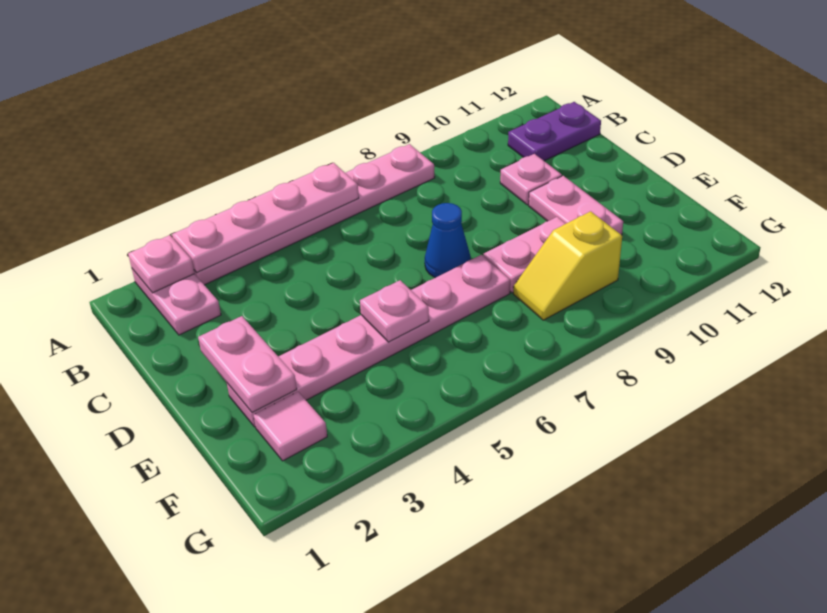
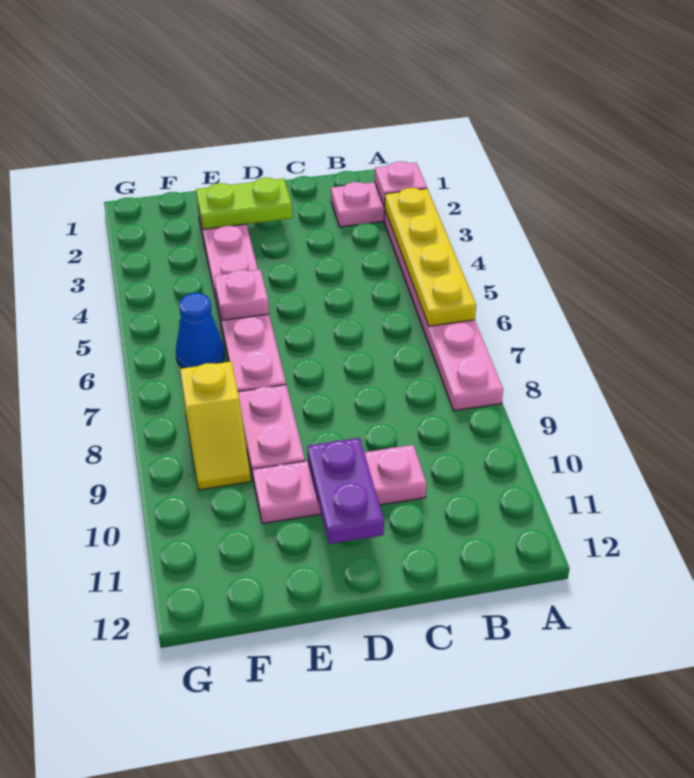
pink 1x4 plate [172,163,359,273] -> yellow 1x4 plate [385,188,476,326]
purple 1x2 plate [508,102,601,161] -> purple 1x2 plate moved to [308,438,384,544]
pink 1x2 plate [198,316,297,412] -> lime 1x2 plate [196,178,292,230]
blue 1x1 cone [425,203,471,278] -> blue 1x1 cone moved to [176,293,224,368]
pink 1x1 tile [254,392,327,461] -> none
yellow 1x2 slope [513,211,622,320] -> yellow 1x2 slope turned to [180,362,251,490]

